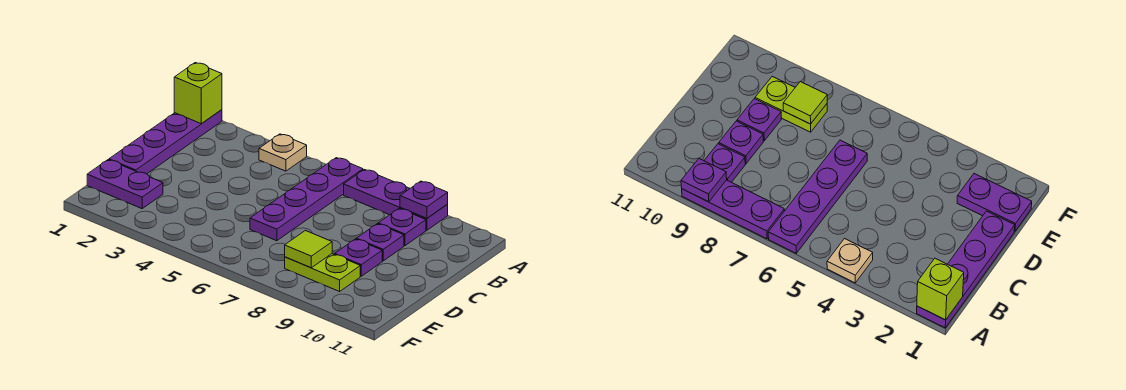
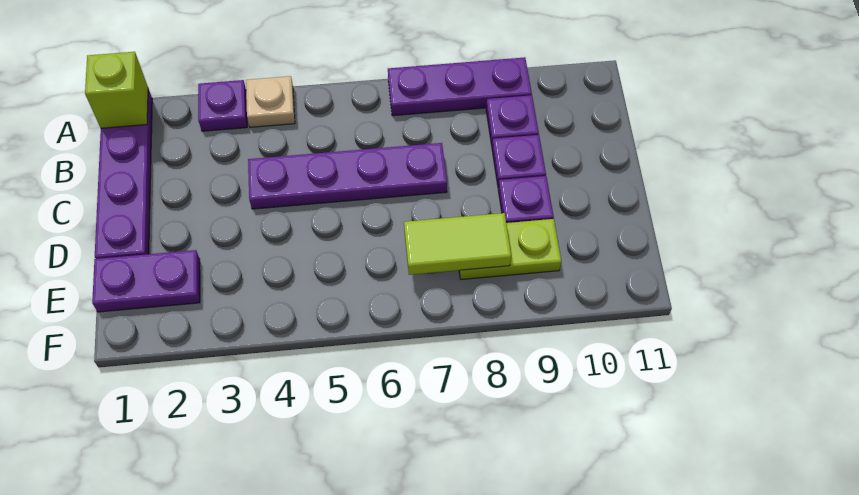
purple 1x4 plate [250,158,363,241] -> purple 1x4 plate turned to [248,143,447,209]
purple 1x1 plate [400,181,448,218] -> purple 1x1 plate moved to [198,80,247,131]
lime 1x1 tile [285,231,332,268] -> lime 1x2 tile [404,213,511,275]

